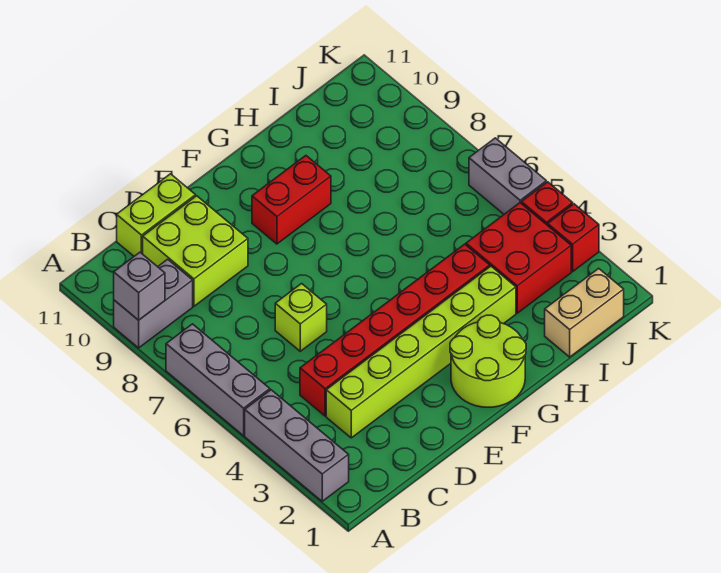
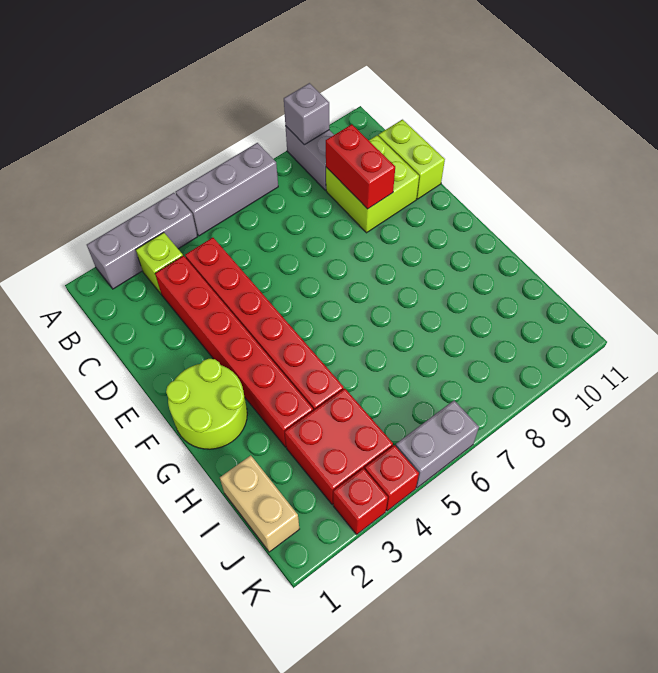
lime 1x6 brick [326,266,516,438] -> red 1x6 brick [155,256,313,447]
lime 1x1 brick [275,284,327,351] -> lime 1x1 brick moved to [136,233,183,294]
red 1x2 brick [252,156,331,244] -> red 1x2 brick moved to [326,124,395,209]

